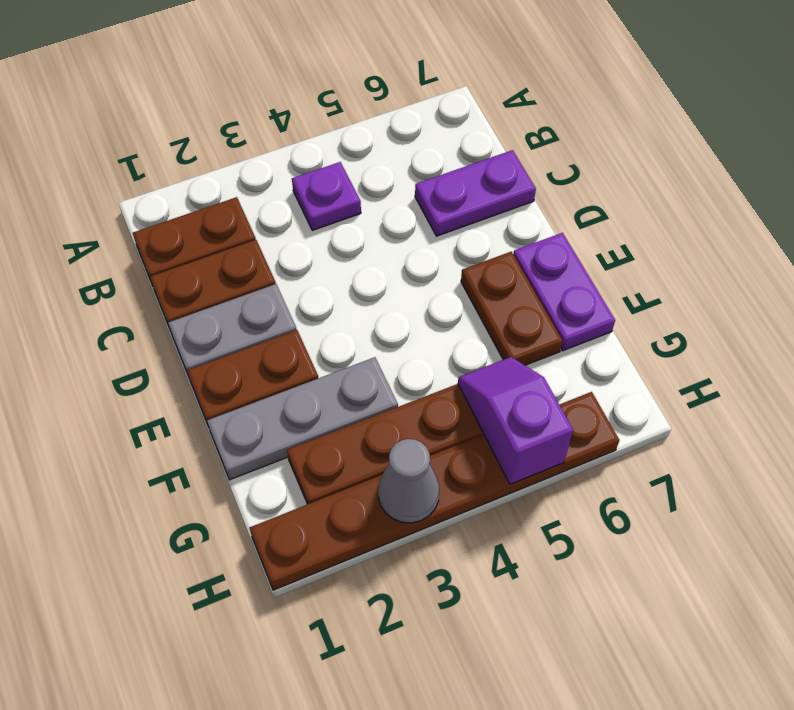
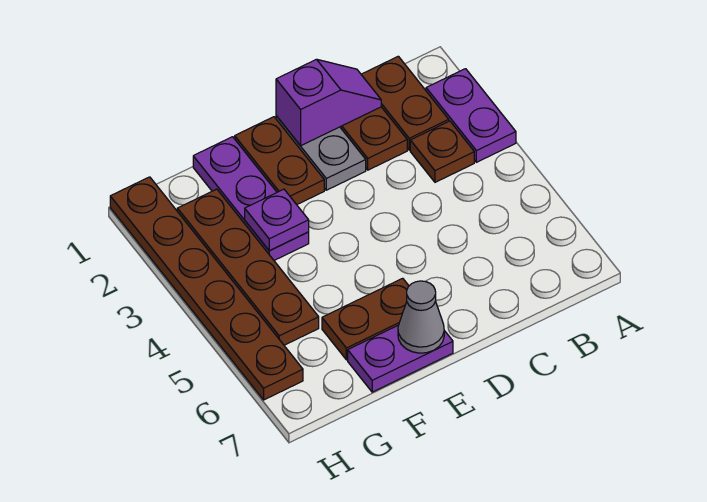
none -> brown 1x1 plate [410,121,474,182]
purple 1x1 plate [292,162,361,230] -> purple 1x1 plate moved to [245,189,309,250]
purple 1x2 plate [415,150,536,236] -> purple 1x2 plate moved to [426,69,516,162]
grey 1x3 plate [207,357,398,480] -> purple 1x3 plate [193,137,309,260]
purple 1x2 slope [458,357,573,484] -> purple 1x2 slope moved to [276,59,381,146]
grey 1x1 cone [378,439,439,523] -> grey 1x1 cone moved to [398,281,444,353]

